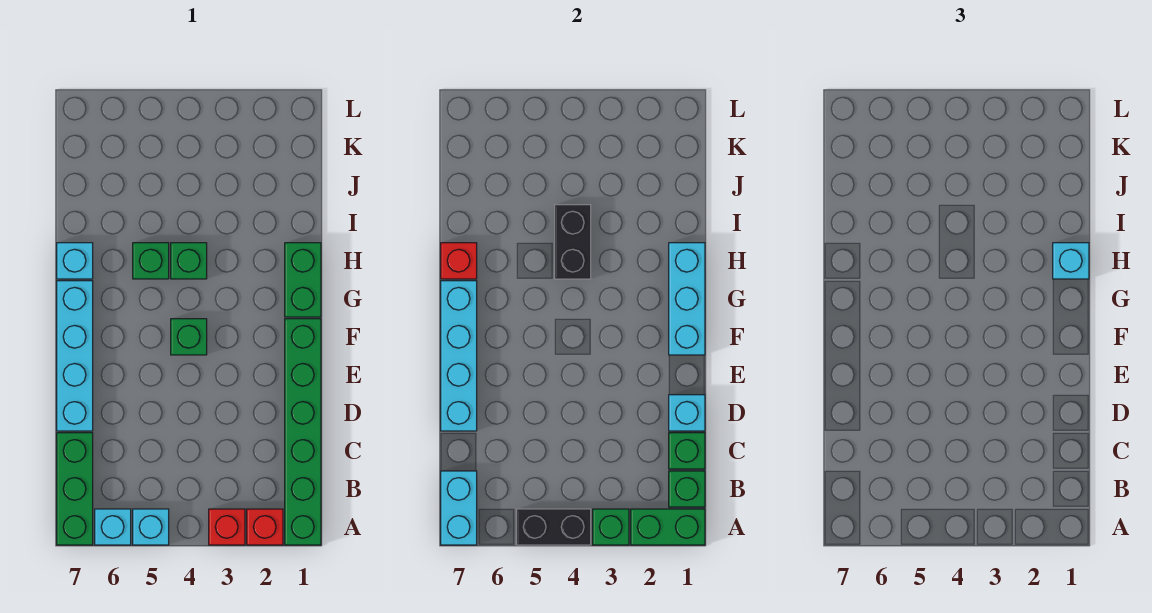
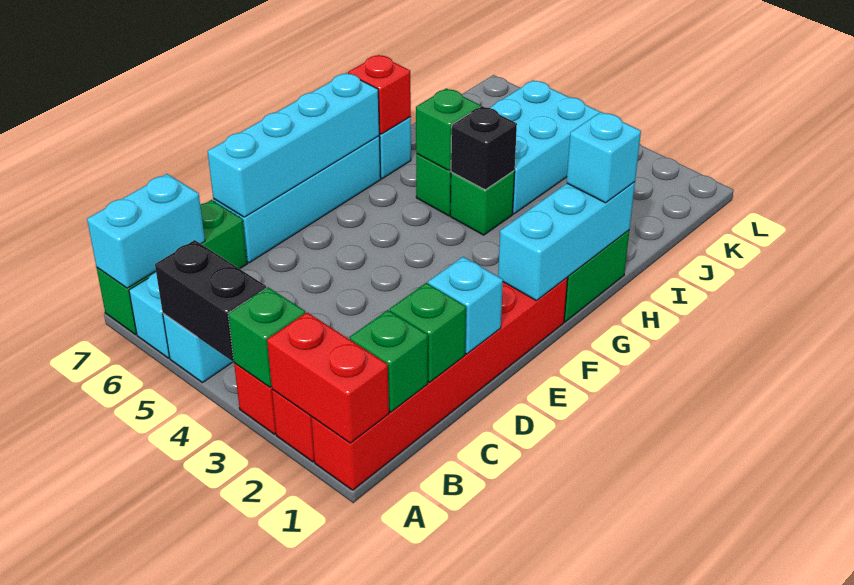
green 1x6 brick [285,319,321,545] -> red 1x6 brick [311,278,568,490]
green 1x2 brick [631,509,705,545] -> red 1x2 brick [267,313,389,443]
green 1x1 brick [171,319,207,355] -> green 1x1 brick moved to [416,88,480,171]
black 1x2 brick [555,205,591,279] -> black 1x1 brick [451,106,517,190]
none -> cyan 2x3 brick [490,80,600,214]

